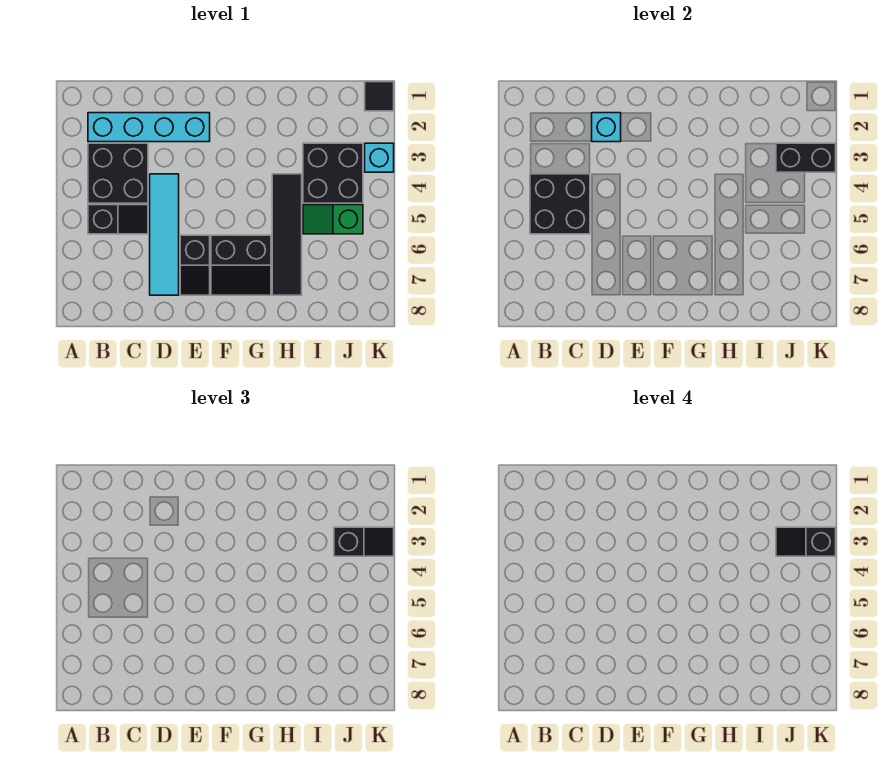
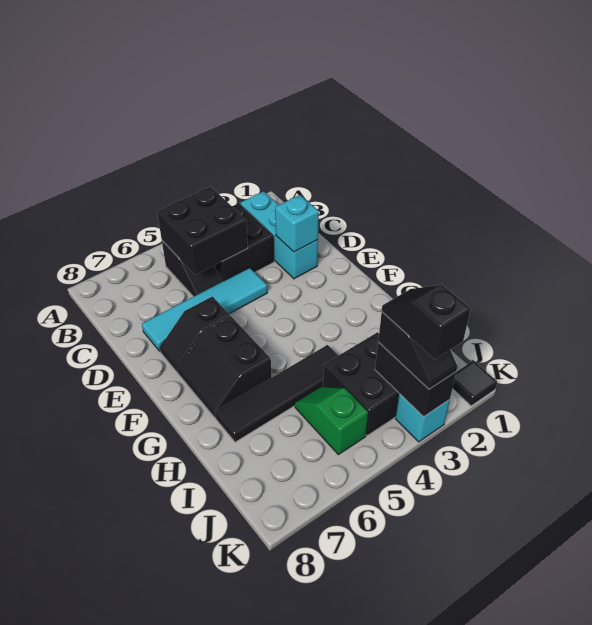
cyan 1x4 brick [88,113,210,142] -> cyan 1x3 brick [240,191,318,279]

